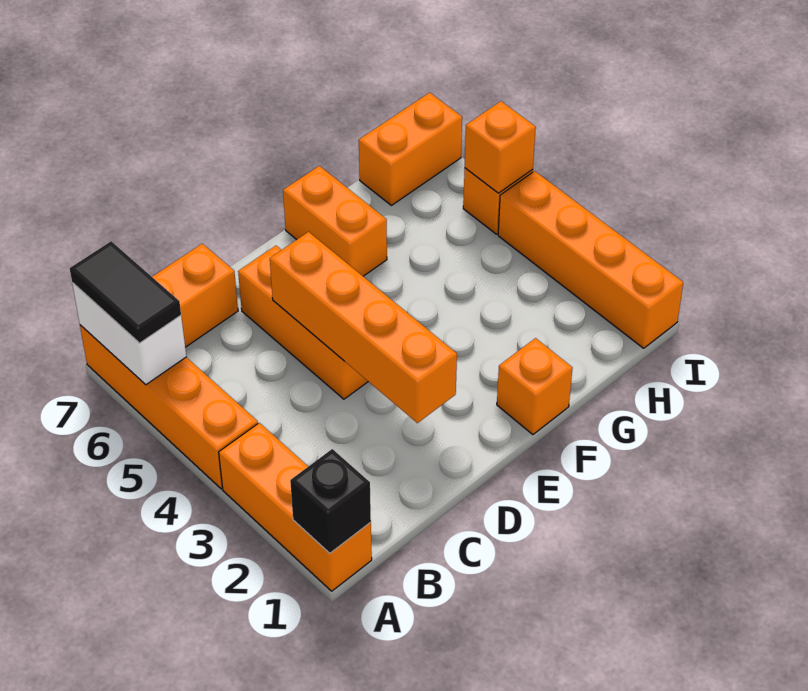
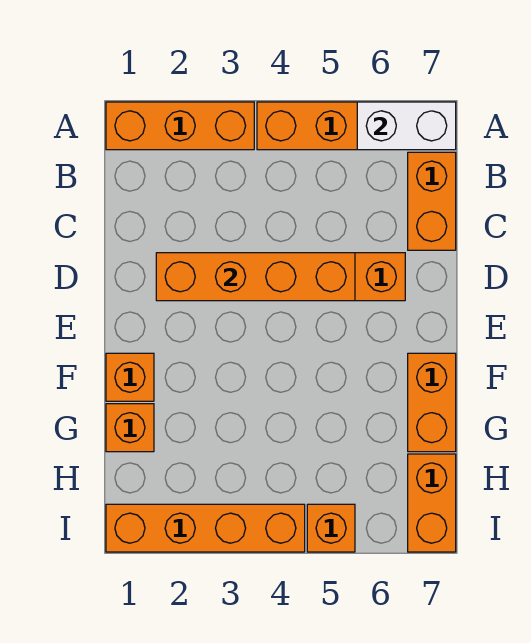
black 1x1 brick [290,449,371,553] -> none
black 1x2 tile [70,241,181,343] -> none
orange 1x2 brick [283,166,387,276] -> orange 1x2 brick turned to [408,353,456,452]
orange 1x1 brick [465,101,536,193] -> orange 1x1 brick moved to [106,404,154,452]

